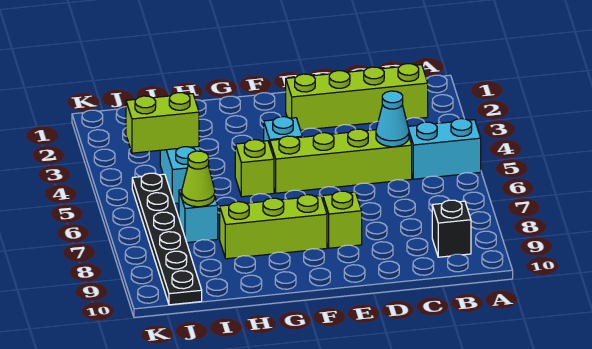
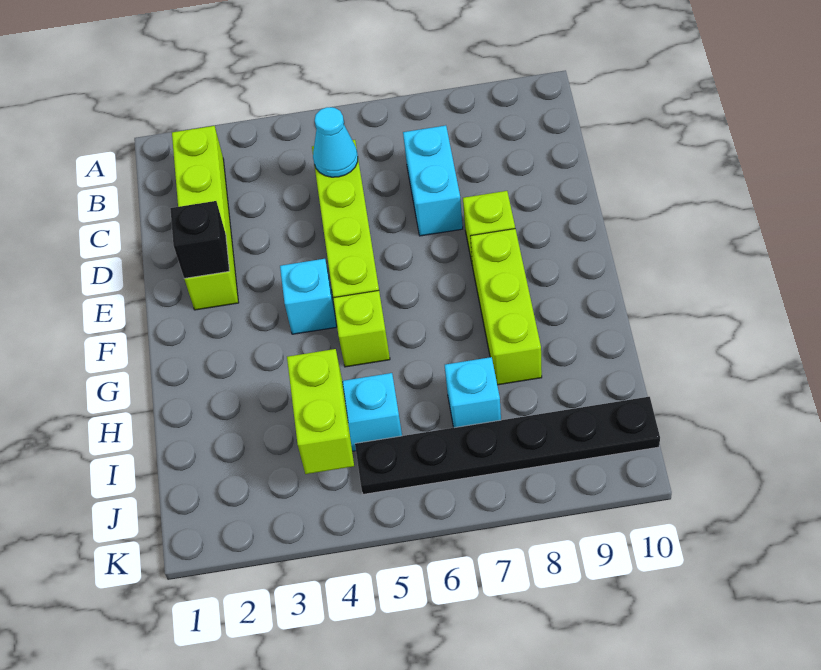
cyan 1x2 brick [408,119,481,179] -> cyan 1x2 brick moved to [403,125,463,236]
black 1x1 brick [432,200,471,257] -> black 1x1 brick moved to [170,201,229,279]
lime 1x1 cone [182,151,215,207] -> none

